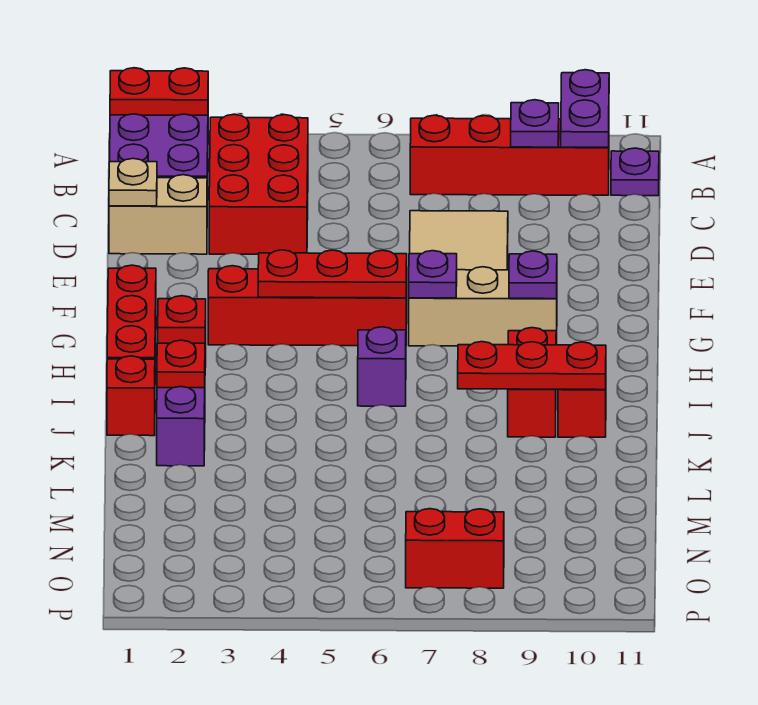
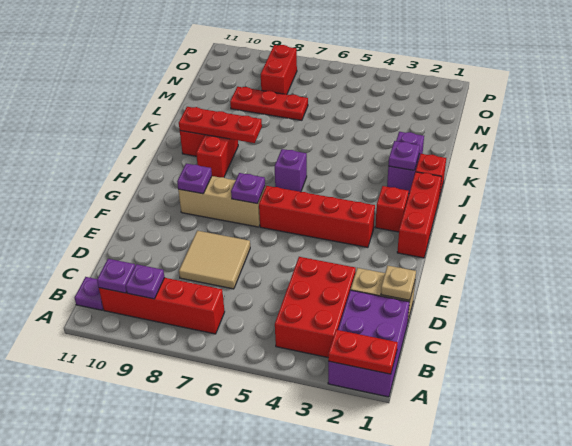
purple 1x2 plate [561,70,609,147] -> purple 1x1 plate [97,259,135,293]
red 1x3 plate [258,250,407,298] -> red 1x3 plate moved to [230,87,308,120]
red 1x1 plate [157,340,205,388] -> purple 1x1 plate [388,141,420,170]
red 1x2 brick [406,509,504,588] -> red 1x2 brick turned to [261,45,297,94]

